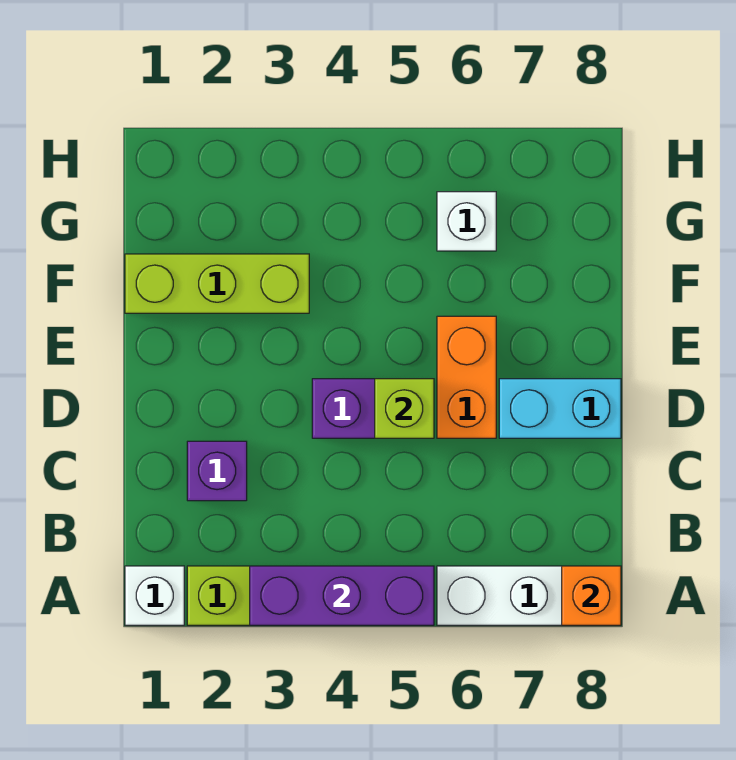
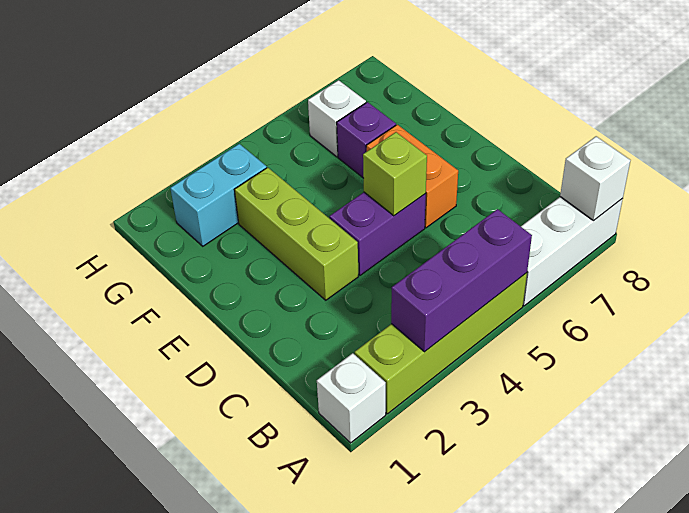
orange 1x1 brick [562,566,621,625] -> white 1x1 brick [560,136,631,221]
purple 1x1 brick [187,441,247,501] -> purple 1x1 brick moved to [337,102,396,178]
cyan 1x2 brick [499,379,621,438] -> cyan 1x2 brick moved to [170,144,267,246]
lime 1x3 brick [125,254,309,313] -> lime 1x3 brick turned to [235,168,358,300]

